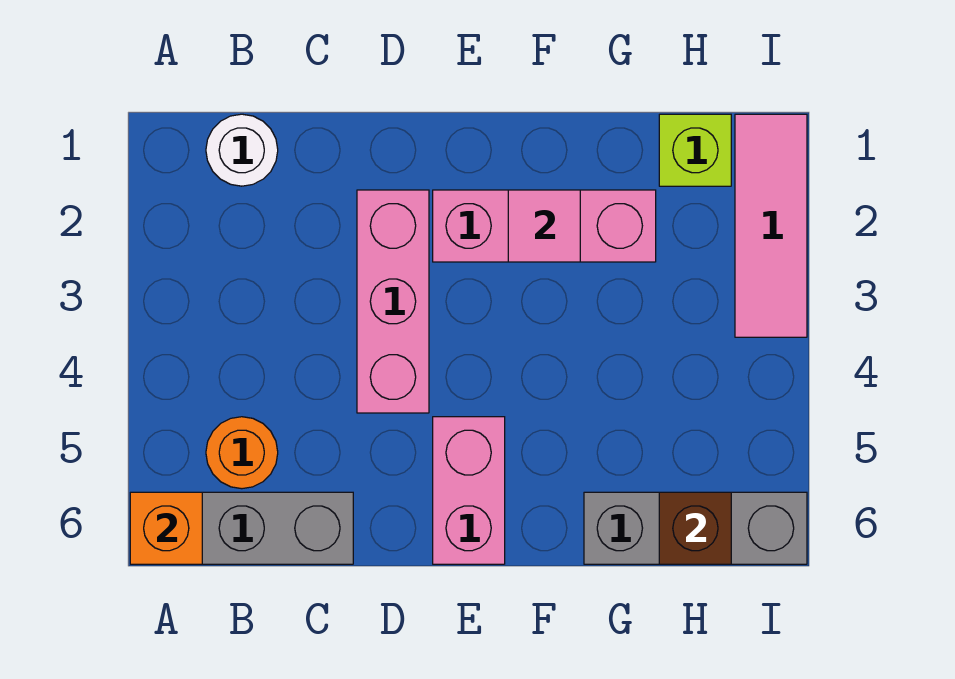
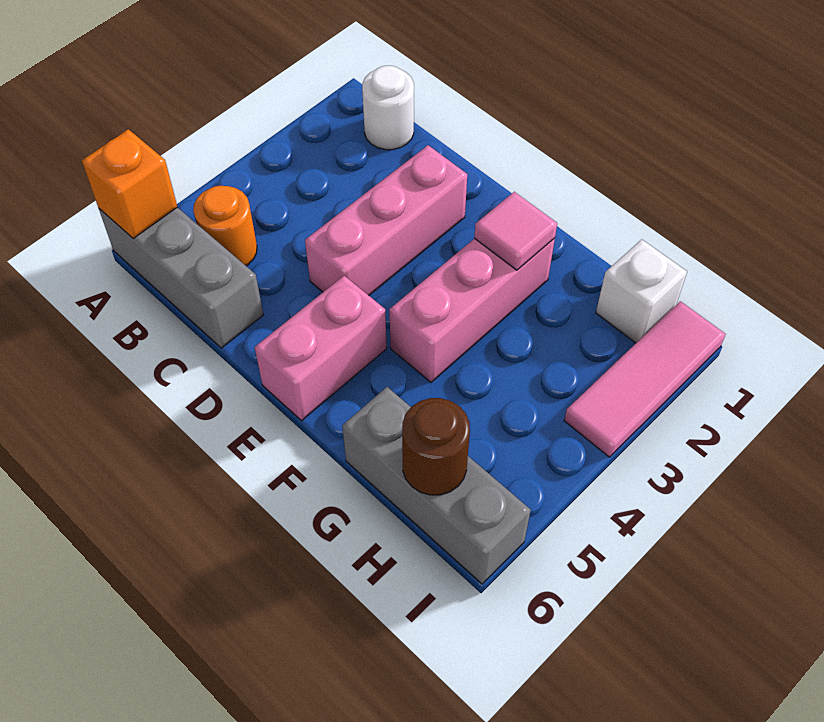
pink 1x3 brick [433,190,656,262] -> pink 1x3 brick turned to [389,238,555,382]
lime 1x1 brick [659,114,731,186] -> white 1x1 brick [596,239,687,343]
brown 1x1 brick [659,492,731,564] -> brown 1x1 round brick [402,398,470,495]

